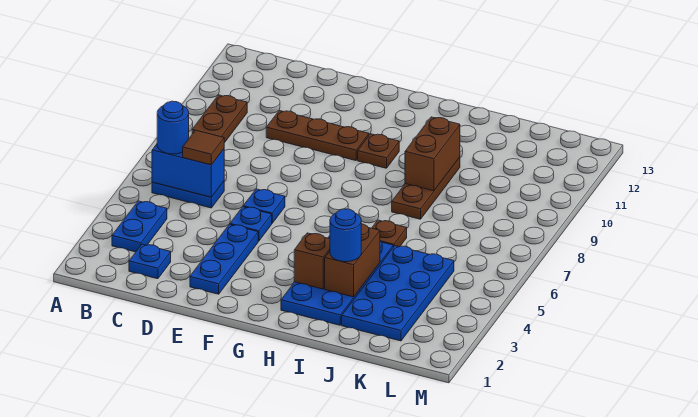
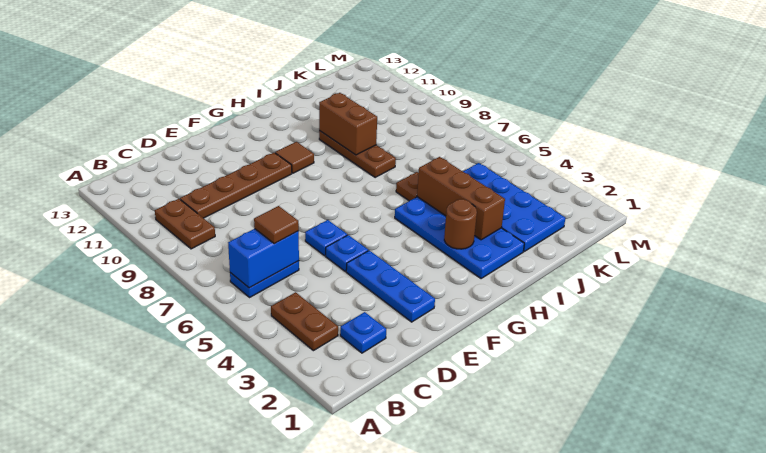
blue 1x2 plate [112,201,167,252] -> brown 1x2 plate [271,292,338,351]
blue 1x1 round brick [157,101,189,154] -> none
brown 1x3 plate [266,111,369,161] -> brown 1x4 plate [180,153,292,218]
brown 1x1 plate [358,134,399,168] -> brown 1x1 tile [275,142,314,173]
brown 1x1 brick [294,233,330,289] -> brown 1x1 round brick [444,199,477,249]
brown 1x2 brick [325,224,380,297] -> brown 1x3 brick [417,157,505,240]
blue 1x1 round brick [330,209,361,262] -> none

